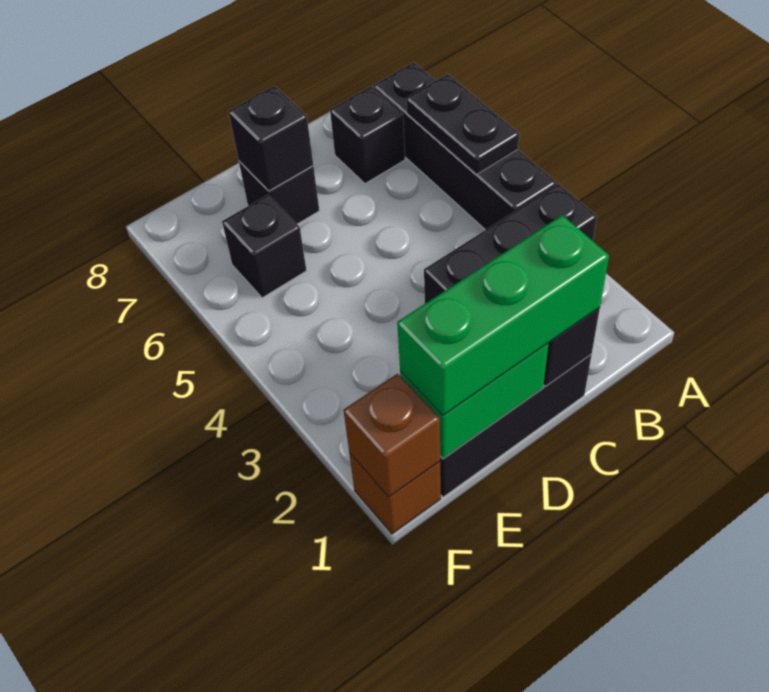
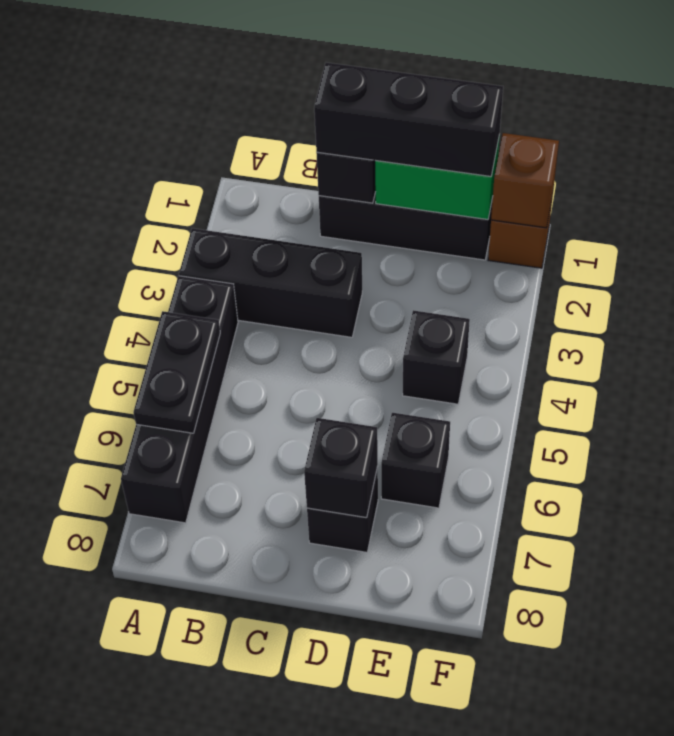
black 1x1 brick [330,86,405,184] -> black 1x1 brick moved to [403,310,470,404]
green 1x3 brick [397,215,609,416] -> black 1x3 brick [314,62,503,176]

